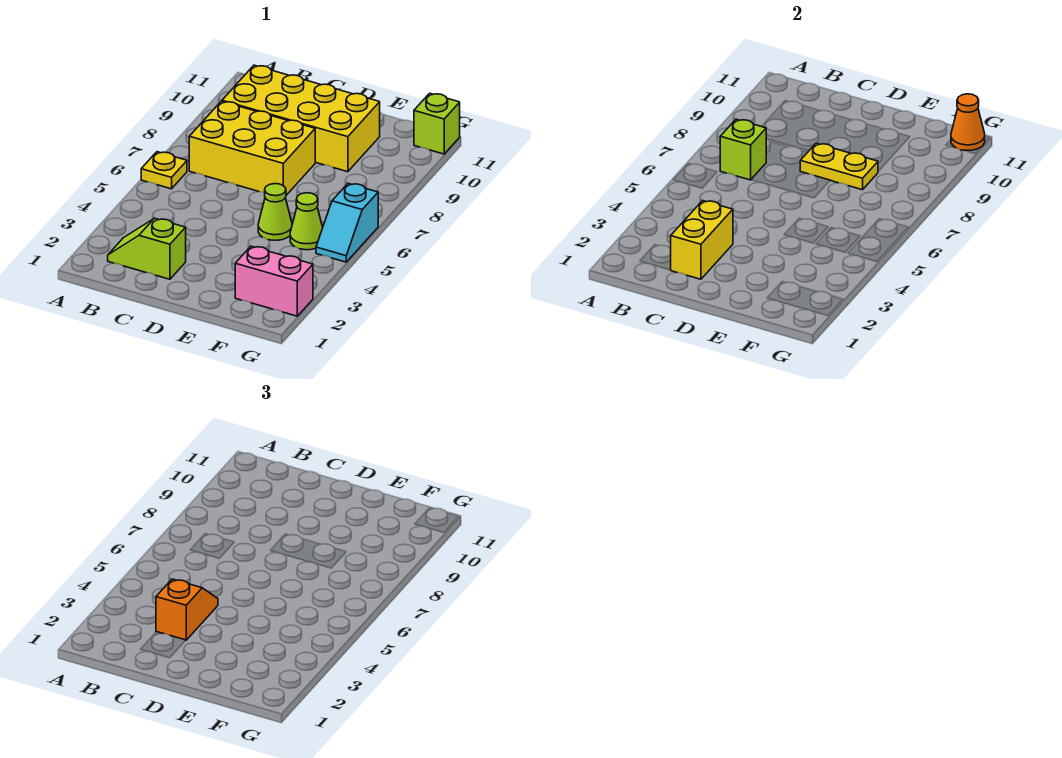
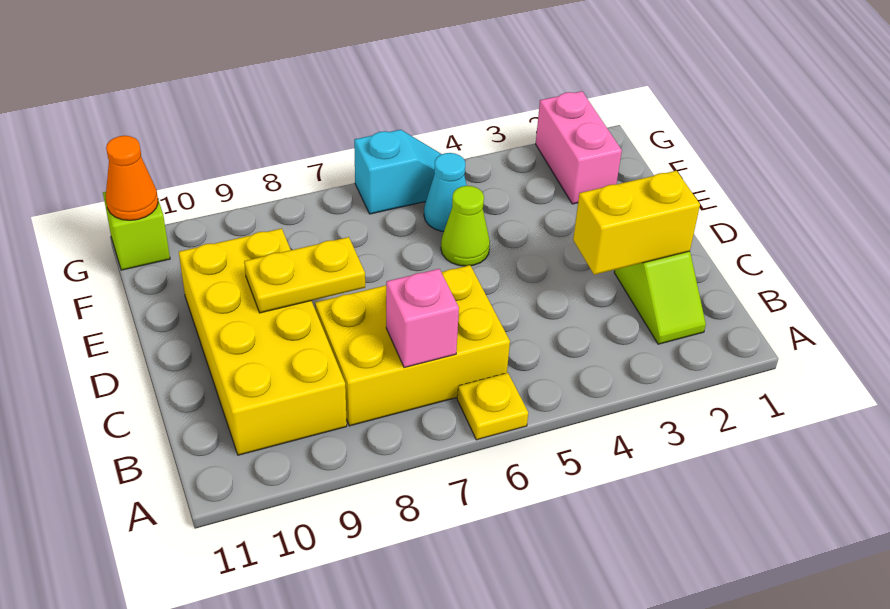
yellow 2x3 brick [189,101,315,195] -> yellow 2x3 brick turned to [315,265,510,426]
lime 1x1 brick [720,119,766,180] -> pink 1x1 brick [386,269,459,368]
orange 1x2 slope [156,579,218,640] -> none
yellow 1x2 plate [800,143,878,190] -> yellow 1x2 plate turned to [244,237,365,313]
lime 1x1 cone [290,193,323,250] -> cyan 1x1 cone [424,153,467,232]

